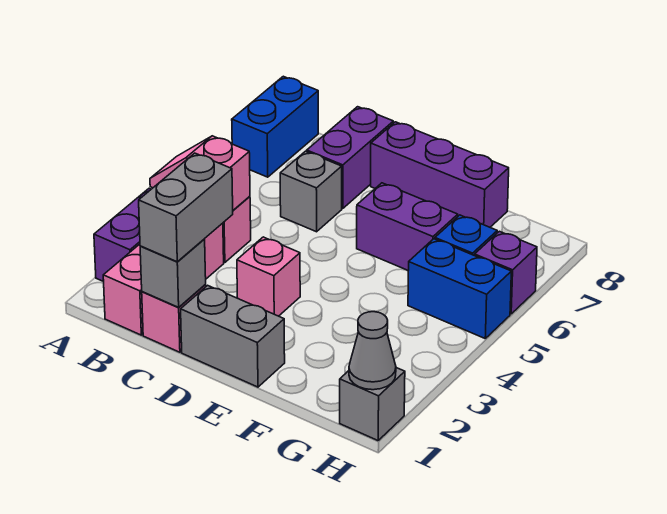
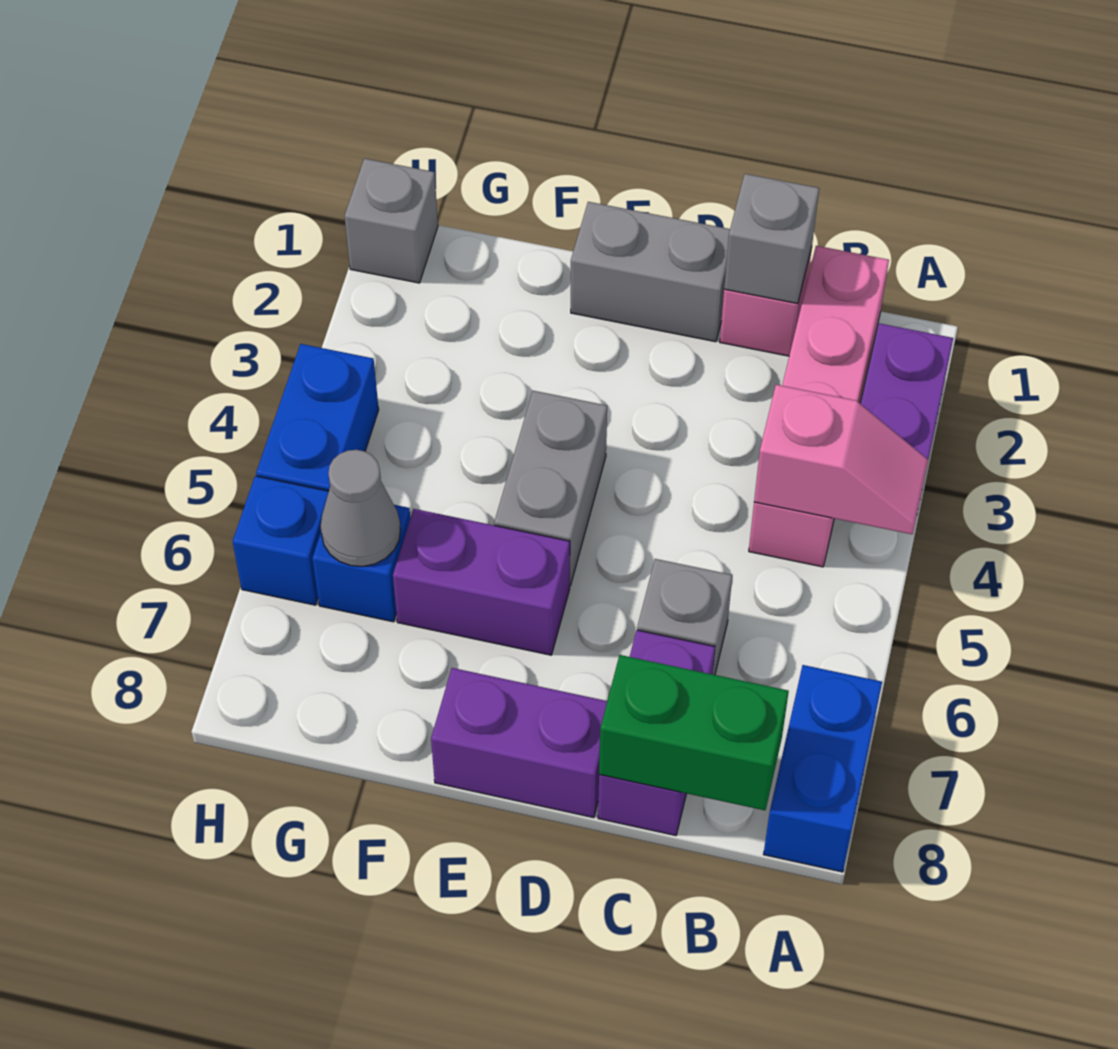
none -> green 1x2 brick [599,655,789,810]
grey 1x2 brick [139,153,233,262] -> grey 1x2 brick moved to [494,391,607,586]
pink 1x1 brick [237,237,300,316] -> none
purple 1x3 brick [371,122,509,227] -> purple 1x2 brick [431,668,607,818]
blue 1x2 brick [408,239,511,338] -> blue 1x2 brick turned to [256,344,379,491]
grey 1x1 cone [349,312,396,390] -> grey 1x1 cone moved to [321,450,401,566]
purple 1x1 brick [475,231,537,314] -> blue 1x1 brick [233,476,329,605]

